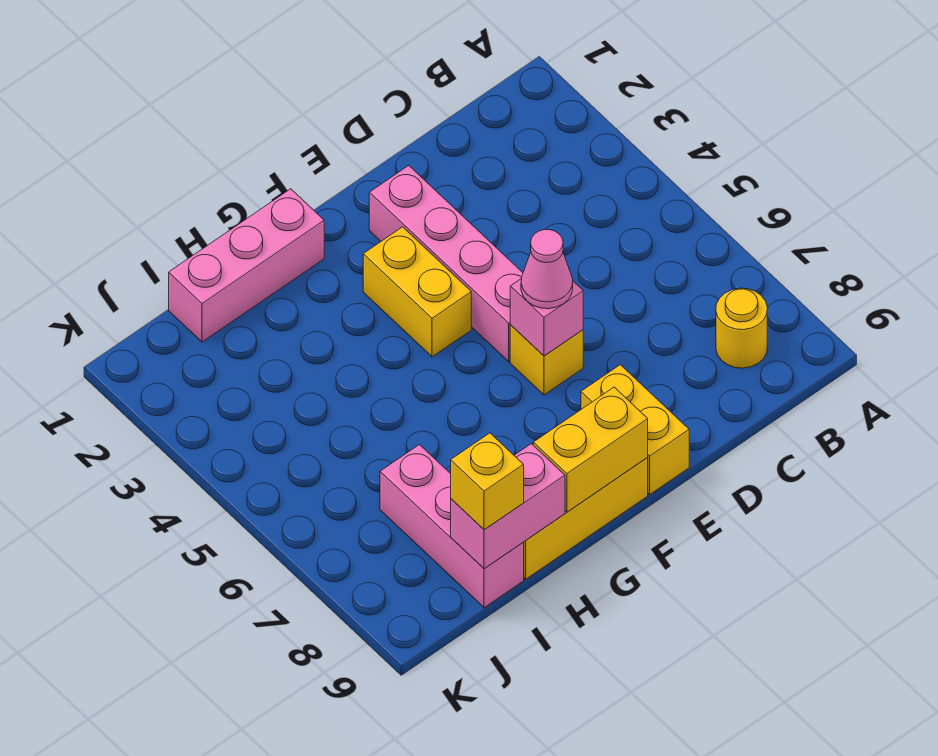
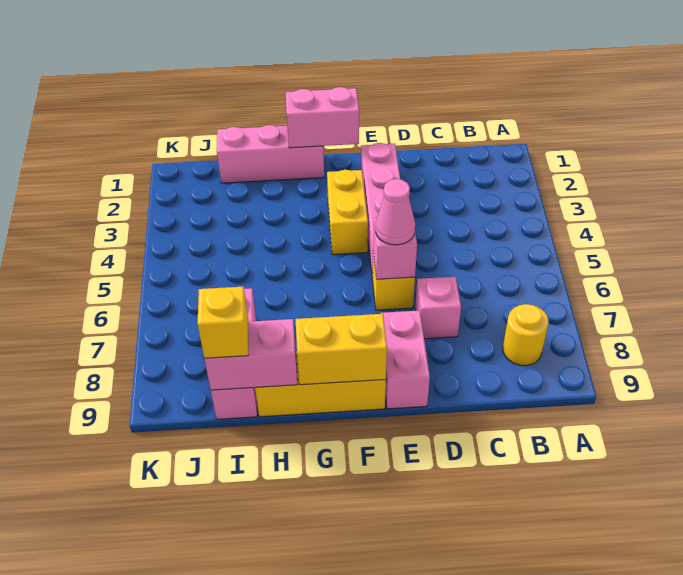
none -> pink 1x1 brick [415,277,461,339]
yellow 1x2 brick [581,365,689,494] -> pink 1x2 brick [380,310,430,409]
none -> pink 1x2 brick [286,87,359,148]

